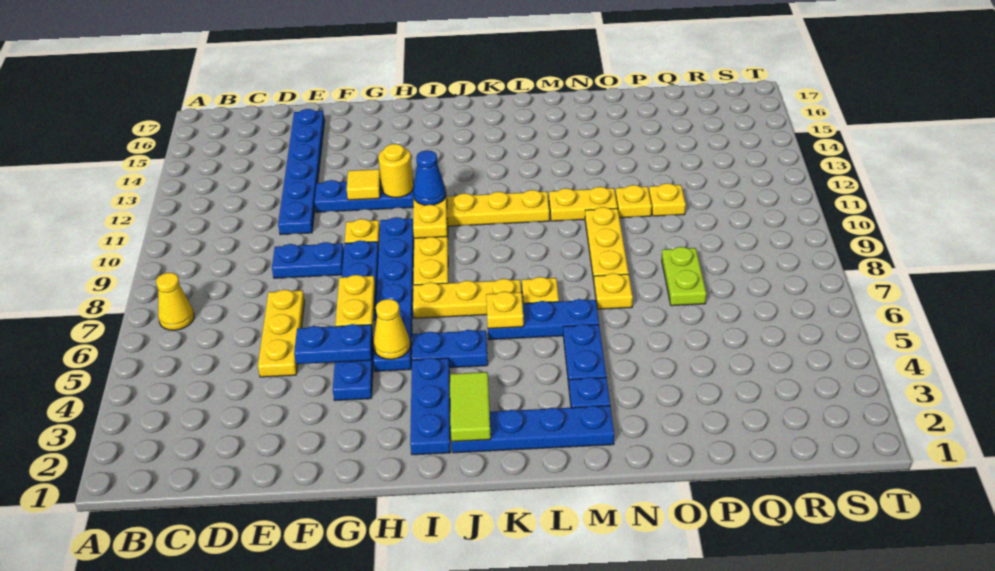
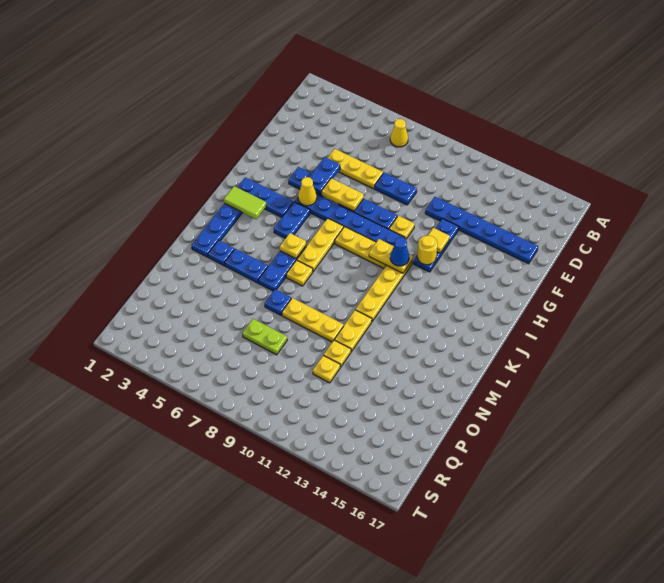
blue 1x2 plate [272,242,344,278] -> blue 1x2 plate turned to [375,173,417,205]
yellow 1x1 plate [594,273,633,309] -> blue 1x1 plate [265,289,291,315]

